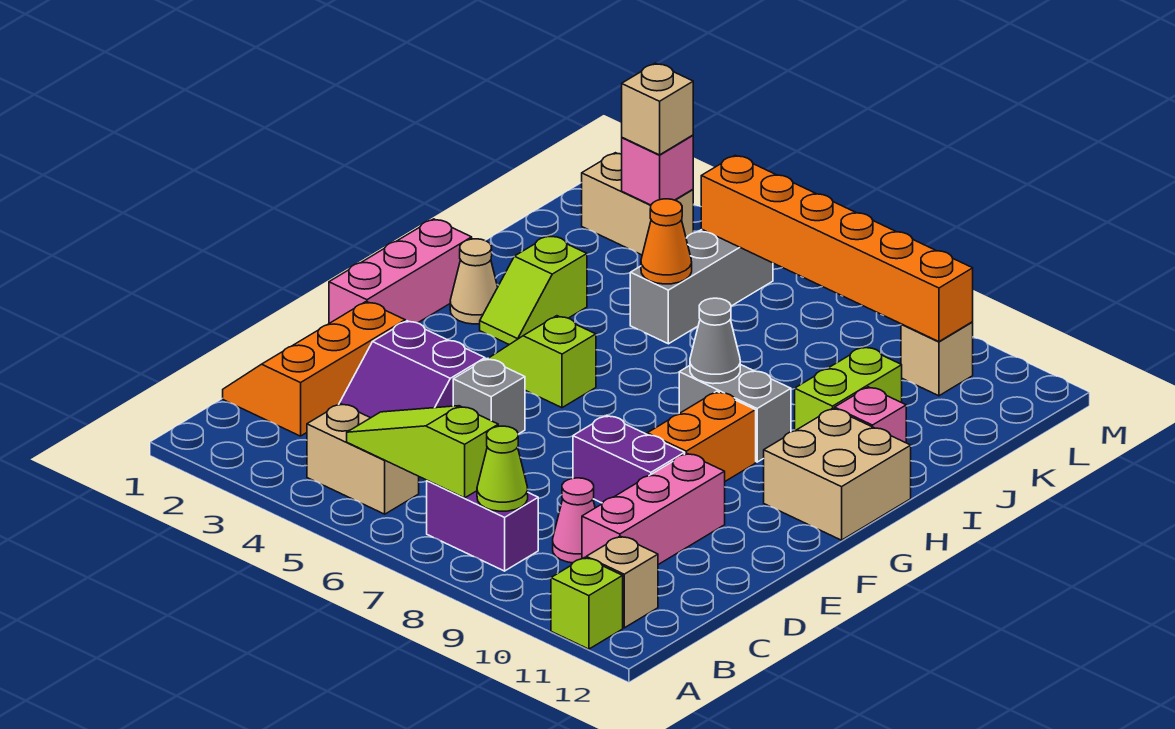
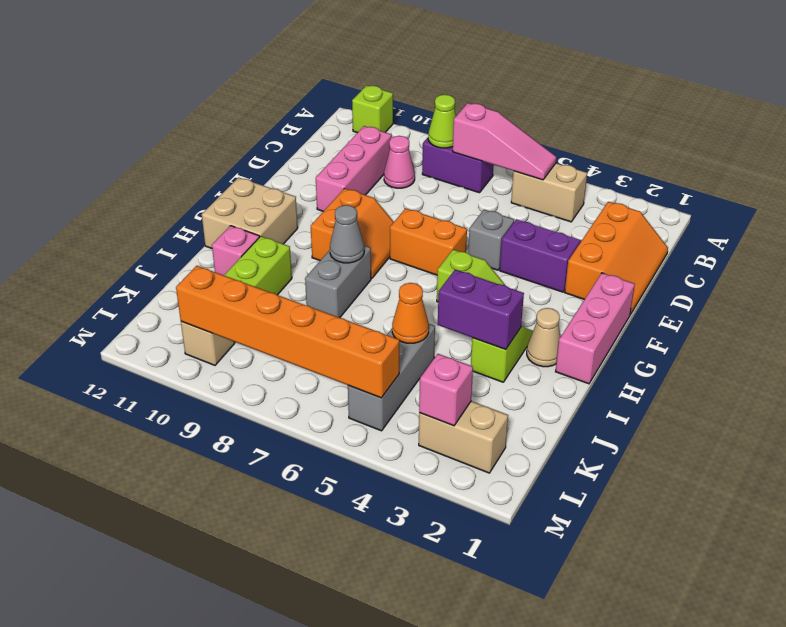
lime 1x3 slope [347,406,498,498] -> pink 1x3 slope [453,103,556,180]
tan 1x1 brick [586,536,658,628] -> none
purple 1x2 brick [573,415,685,503] -> purple 1x2 brick moved to [438,270,524,350]
none -> orange 1x2 brick [390,208,467,275]
grey 1x2 brick [679,364,791,462] -> grey 1x2 brick turned to [305,245,371,318]
tan 1x1 brick [622,63,693,155] -> none

